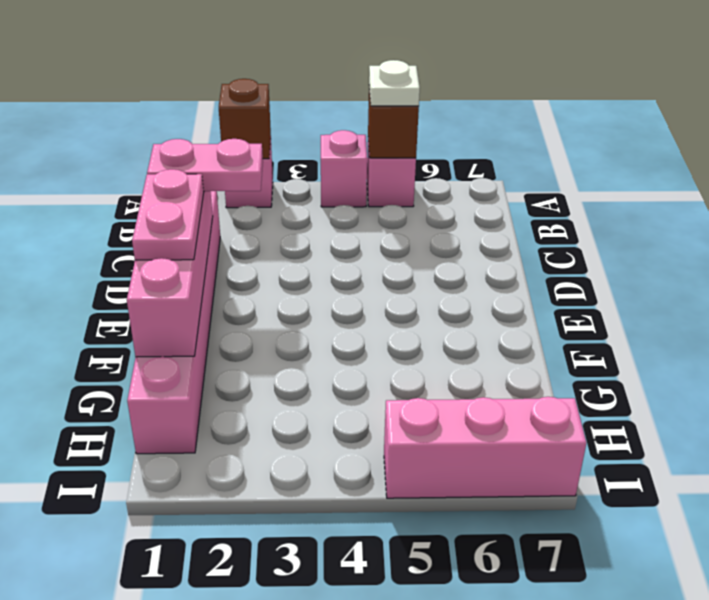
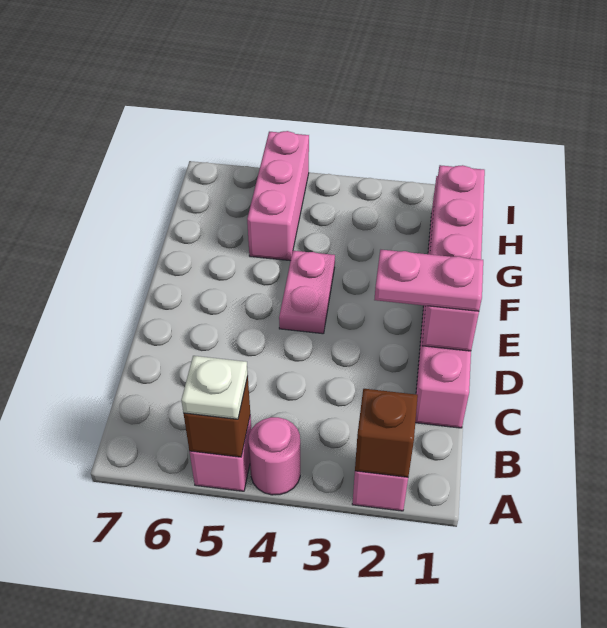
pink 1x1 brick [321,130,367,207] -> pink 1x1 round brick [248,417,300,495]
pink 1x2 plate [132,169,204,260] -> pink 1x2 plate moved to [279,251,335,334]
pink 1x3 brick [384,397,586,498] -> pink 1x3 brick turned to [247,131,309,261]

